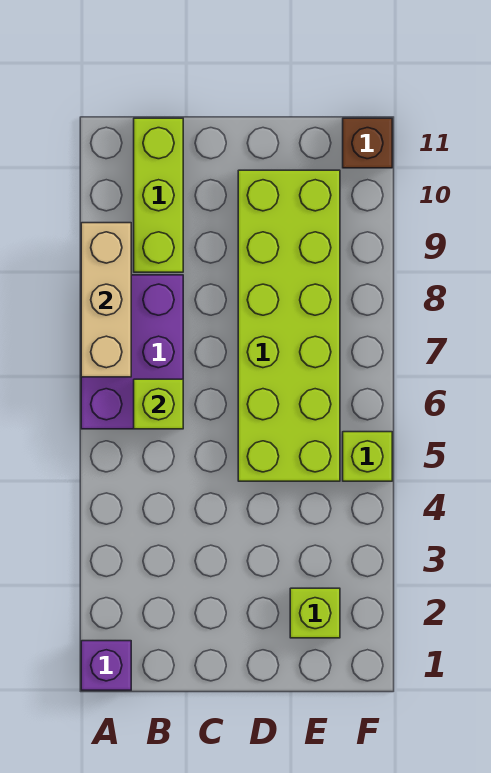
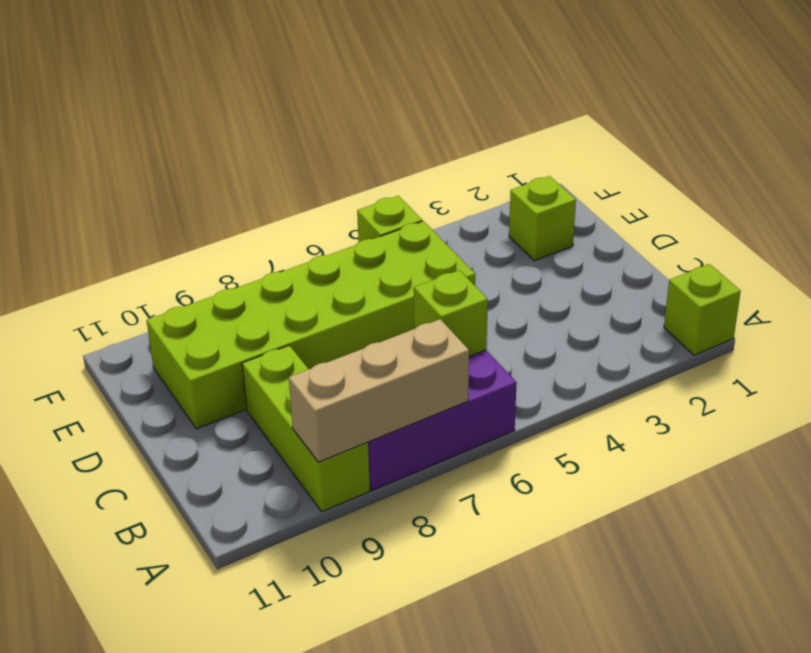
purple 1x1 brick [81,641,131,690] -> lime 1x1 brick [664,264,741,355]
lime 1x3 brick [134,118,183,272] -> lime 1x3 brick turned to [242,345,370,512]
brown 1x1 brick [343,118,392,168] -> none

